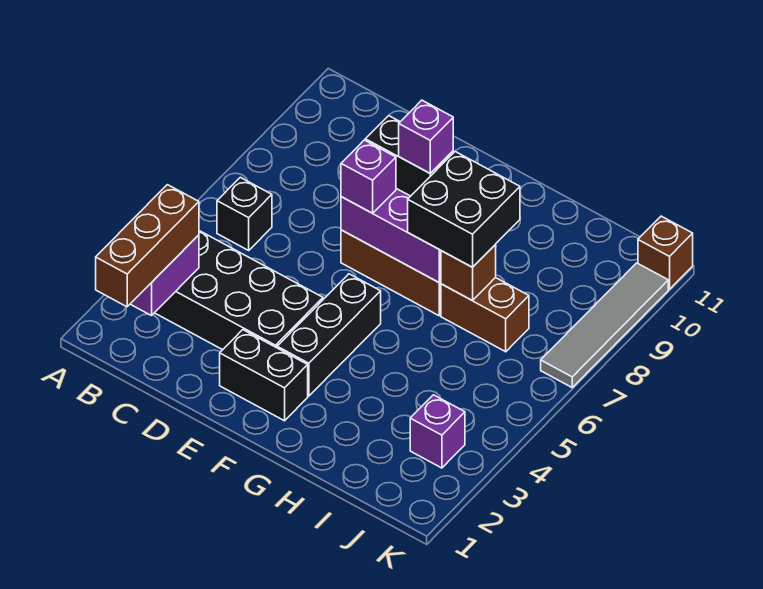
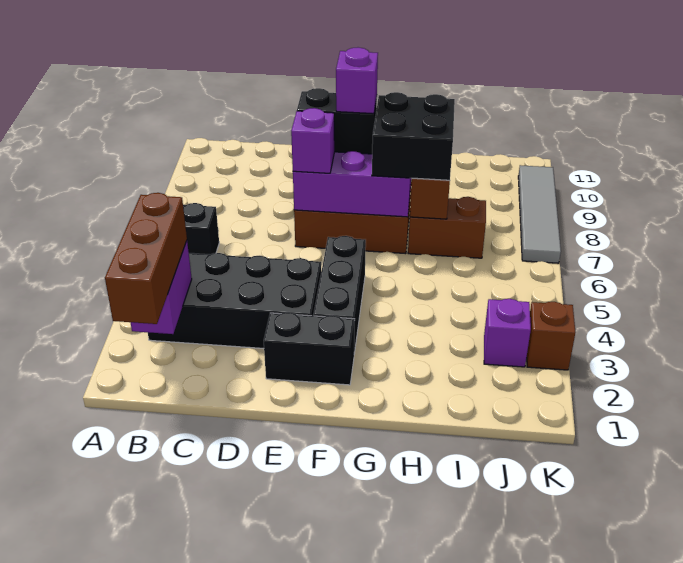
brown 1x1 brick [638,216,693,289] -> brown 1x1 brick moved to [527,302,575,370]

